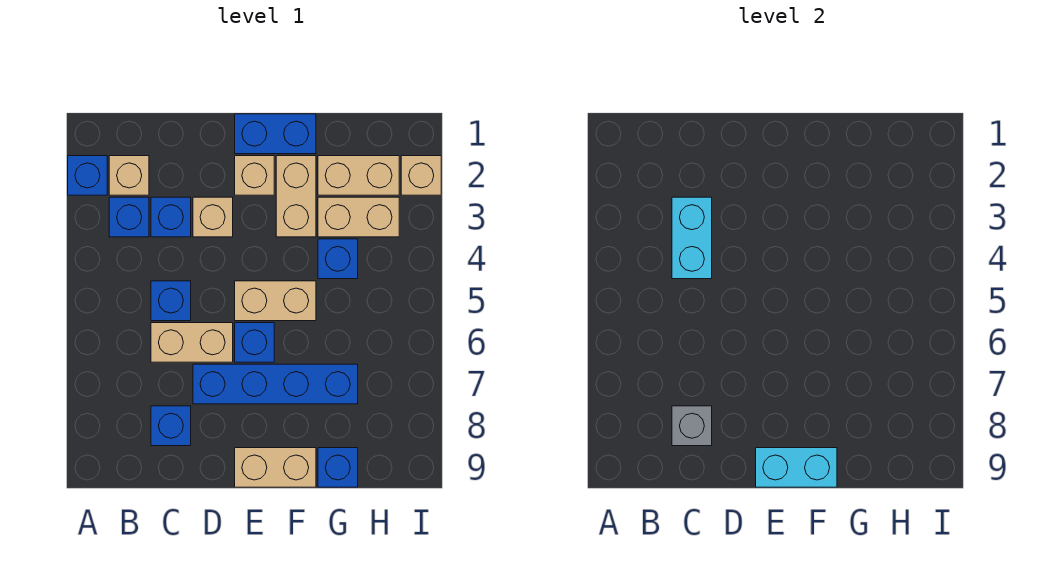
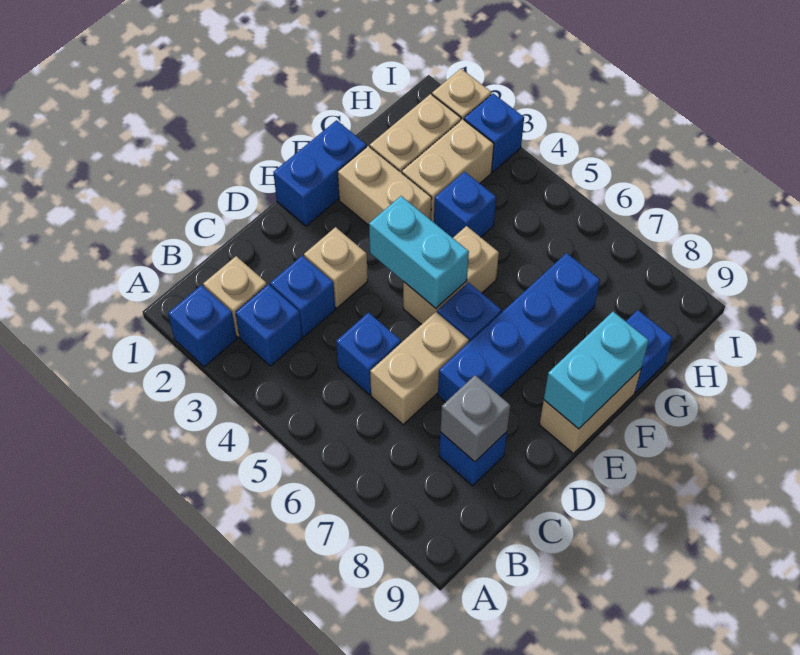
cyan 1x2 brick [672,197,712,279] -> cyan 1x2 brick moved to [369,196,469,308]
tan 1x1 brick [235,156,274,195] -> none
none -> blue 1x1 brick [464,94,524,172]

